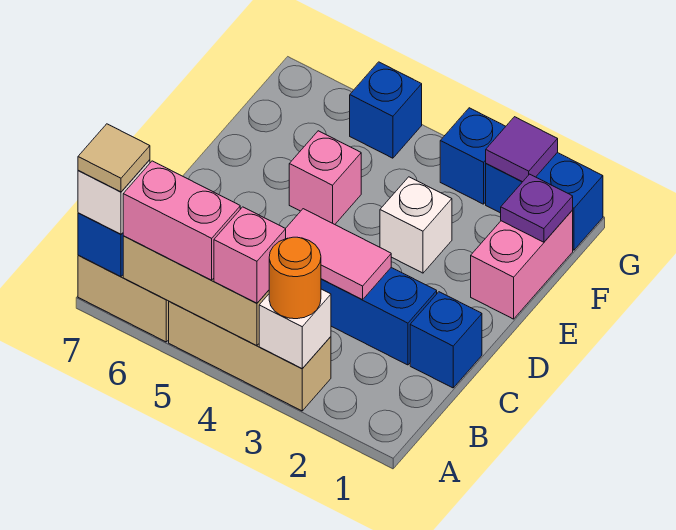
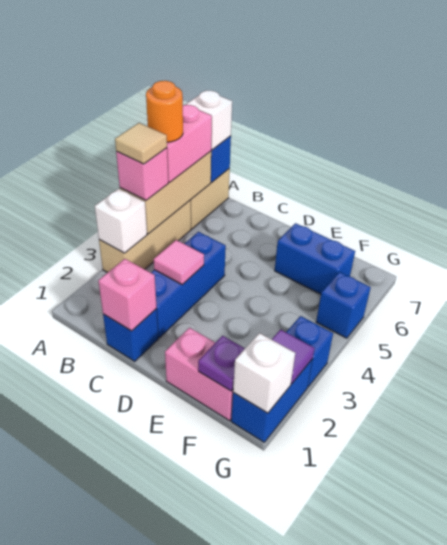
orange 1x1 round brick [269,237,321,319] -> orange 1x1 round brick moved to [146,81,183,142]
tan 1x1 tile [78,124,150,192] -> tan 1x1 tile moved to [115,123,167,164]
pink 1x2 tile [286,209,391,300] -> pink 1x1 tile [154,240,204,285]
white 1x1 brick [380,177,452,273] -> white 1x1 brick moved to [233,333,295,413]
pink 1x1 brick [289,131,361,224] -> pink 1x1 brick moved to [98,259,157,331]
none -> blue 1x2 brick [275,223,355,294]

